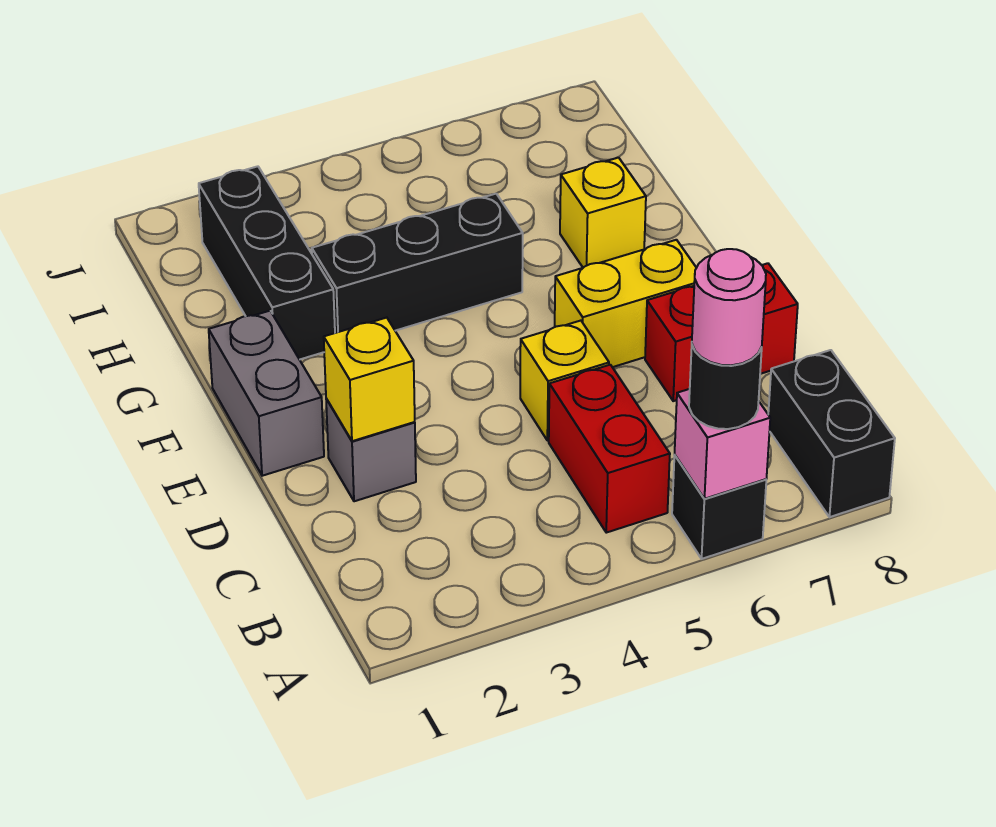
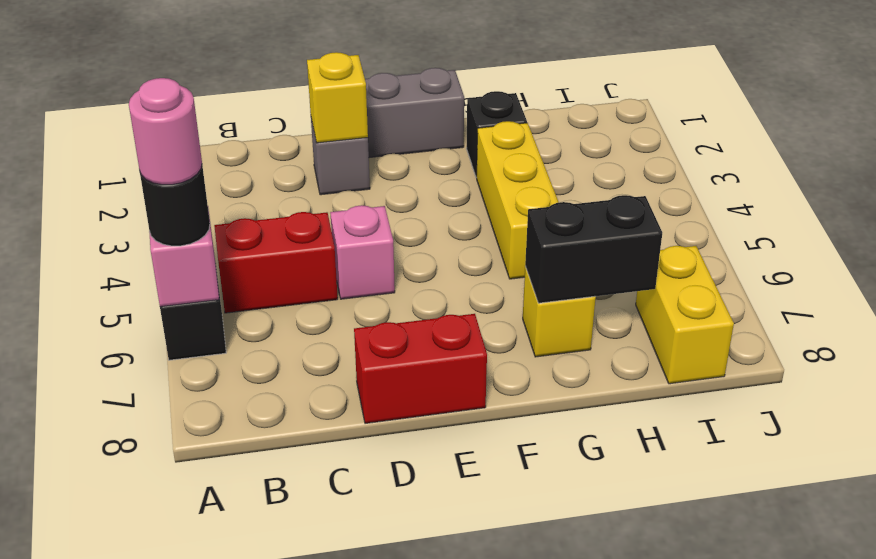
black 1x2 brick [768,350,895,517] -> black 1x2 brick moved to [525,195,662,303]
yellow 1x1 brick [520,321,609,441] -> pink 1x1 brick [330,205,395,299]
red 1x2 brick [645,263,798,401] -> red 1x2 brick turned to [354,314,487,423]
yellow 1x2 brick [555,240,696,367] -> yellow 1x2 brick moved to [636,246,734,384]
black 1x3 brick [199,166,335,360] -> black 1x1 brick [466,91,527,178]
black 1x3 brick [312,194,523,333] -> yellow 1x3 brick [477,121,559,279]

